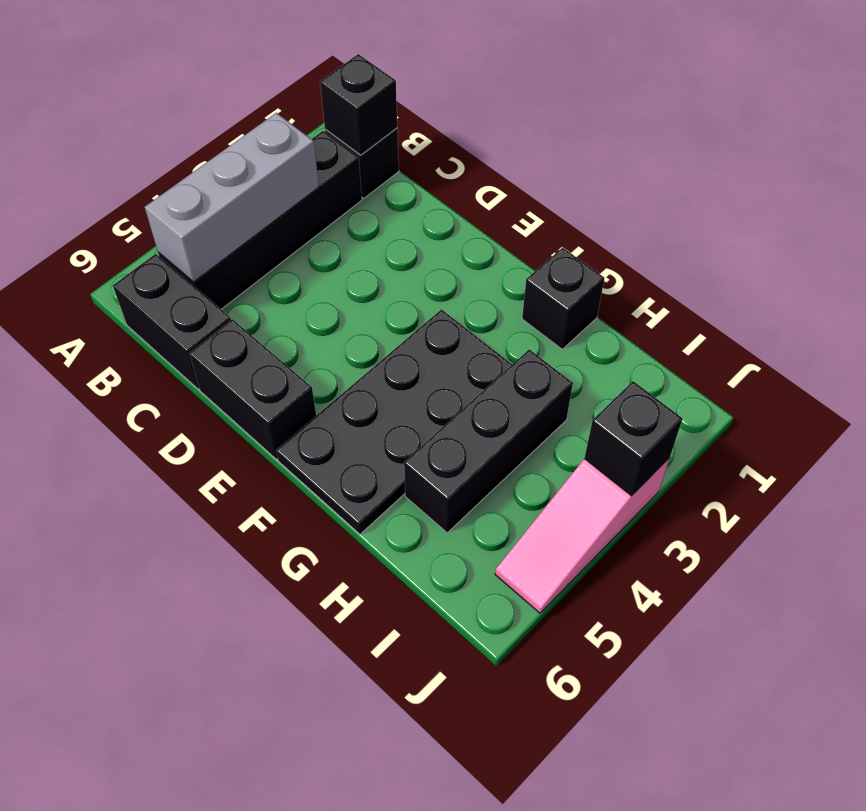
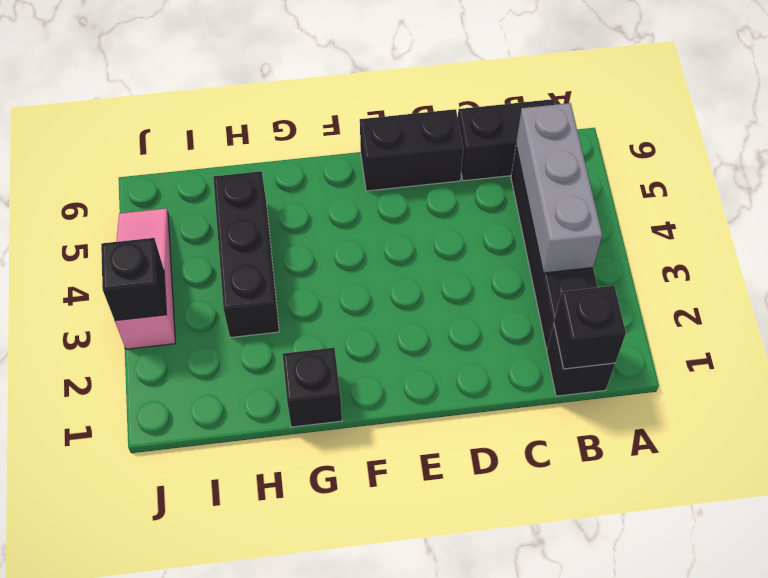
black 2x4 plate [276,309,512,534] -> none

